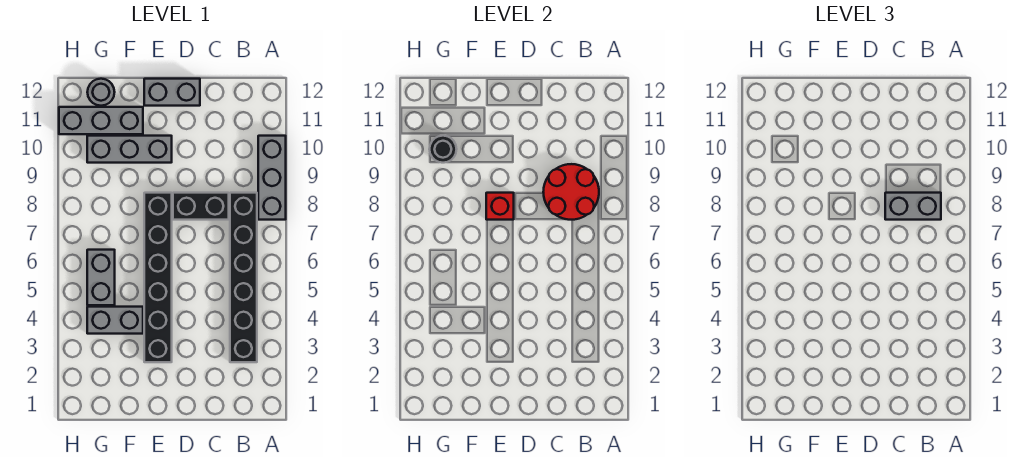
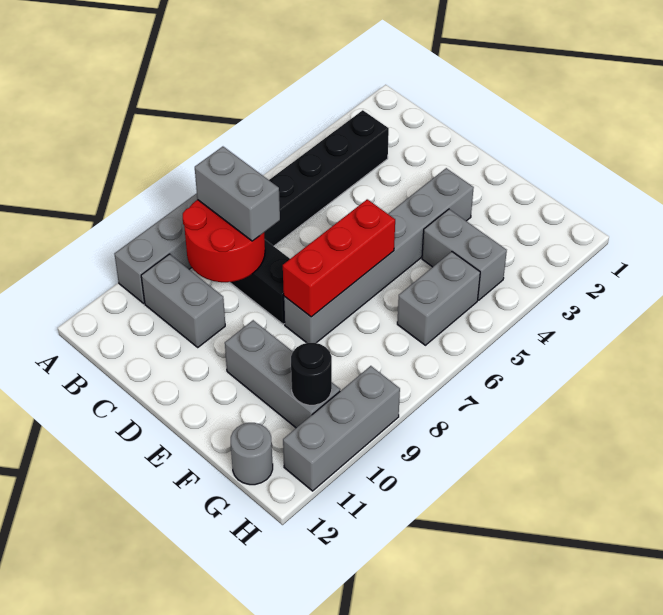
grey 1x2 brick [144,79,200,106] -> grey 1x2 brick moved to [141,254,225,347]
black 1x6 brick [144,193,172,362] -> grey 1x6 brick [284,168,474,343]
red 1x1 brick [486,193,514,220] -> red 1x3 brick [283,199,395,317]
grey 1x3 brick [59,107,143,134] -> grey 1x3 brick turned to [283,366,400,491]

